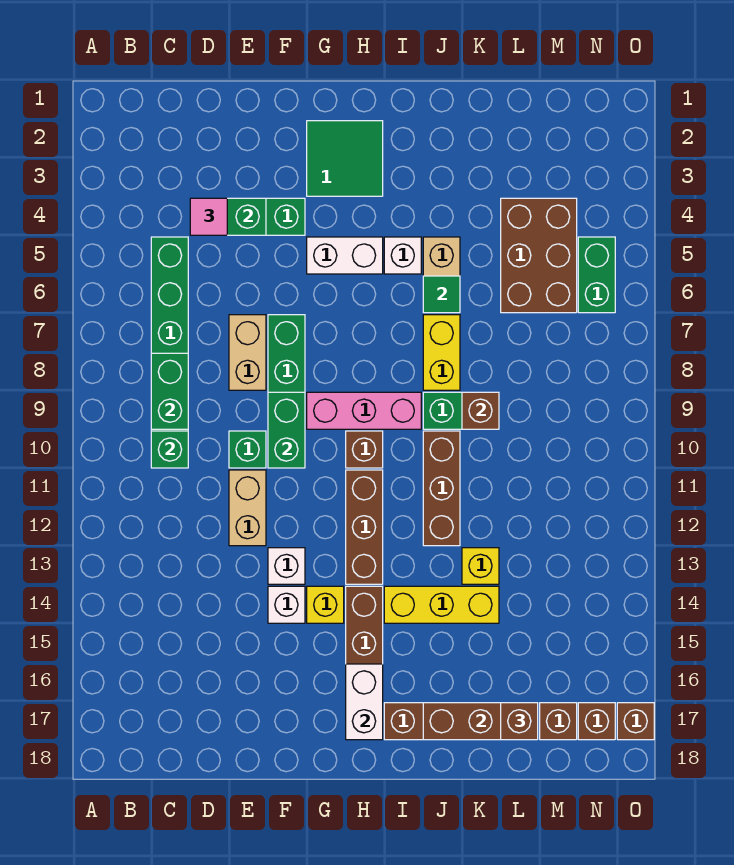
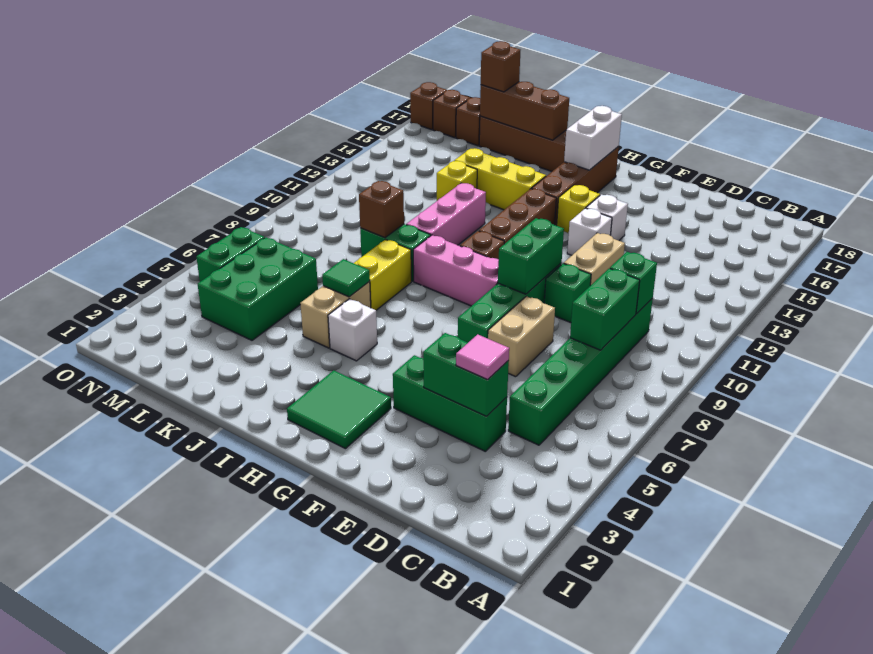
white 1x2 brick [307,237,383,274] -> none
brown 1x3 brick [423,431,460,546] -> pink 1x3 brick [406,183,486,245]
brown 2x3 brick [501,198,577,313] -> green 2x3 brick [198,238,318,340]

